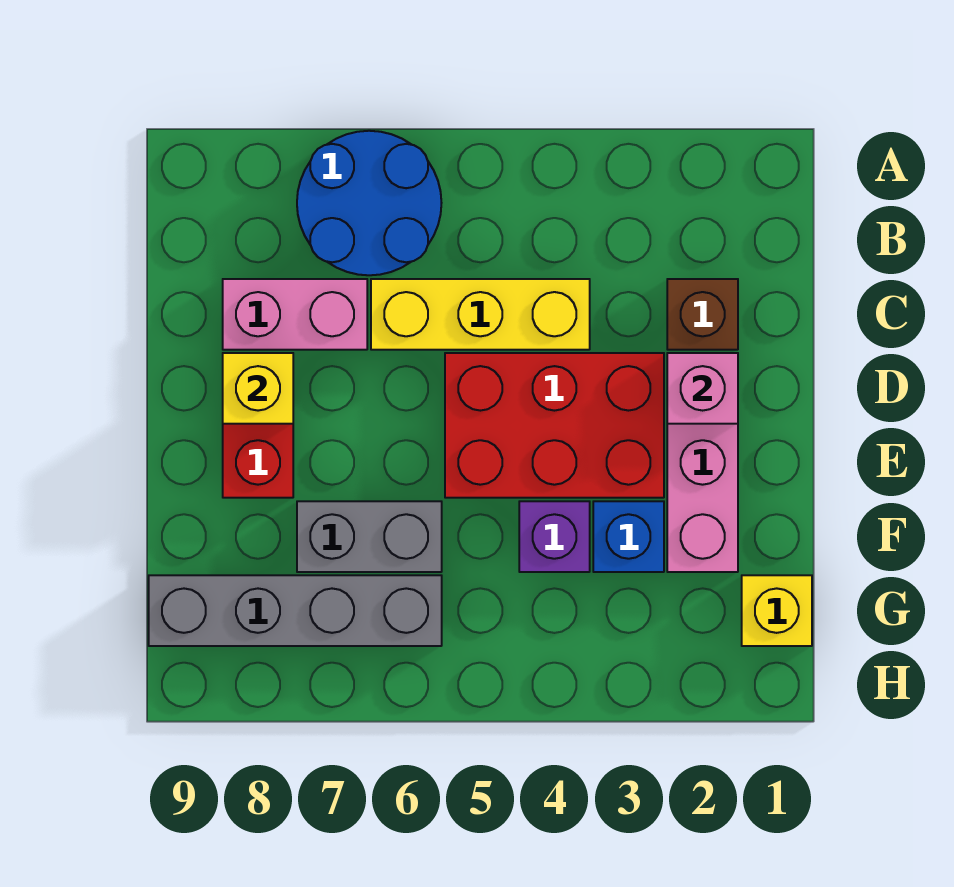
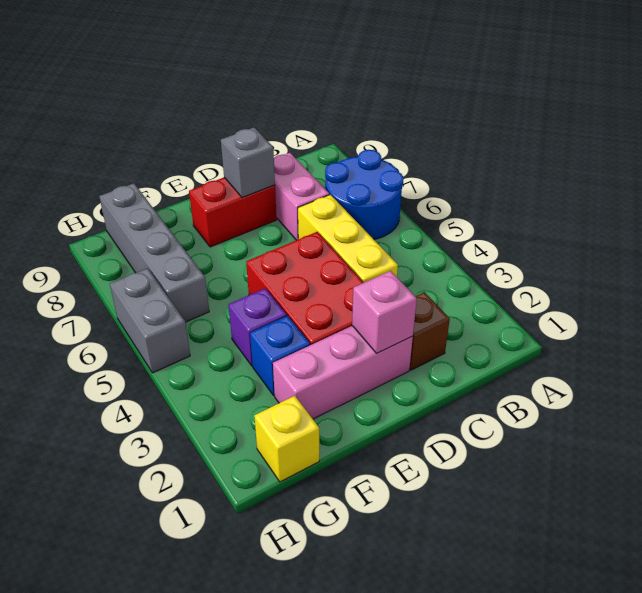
yellow 1x1 brick [223,353,293,424] -> grey 1x1 brick [221,127,275,198]
grey 1x2 brick [297,501,442,572] -> grey 1x2 brick moved to [110,268,190,373]

